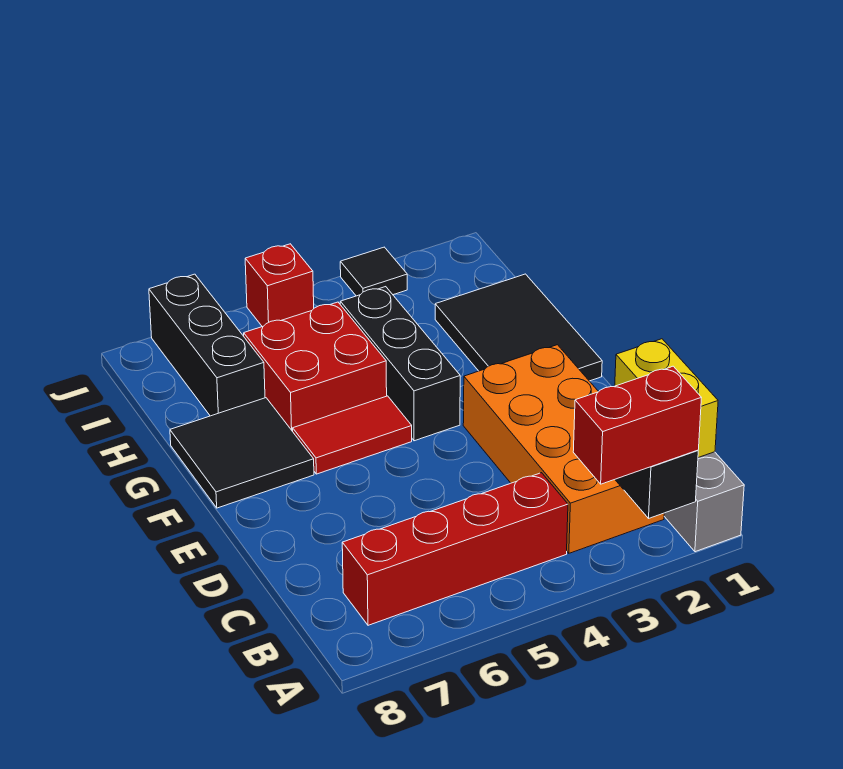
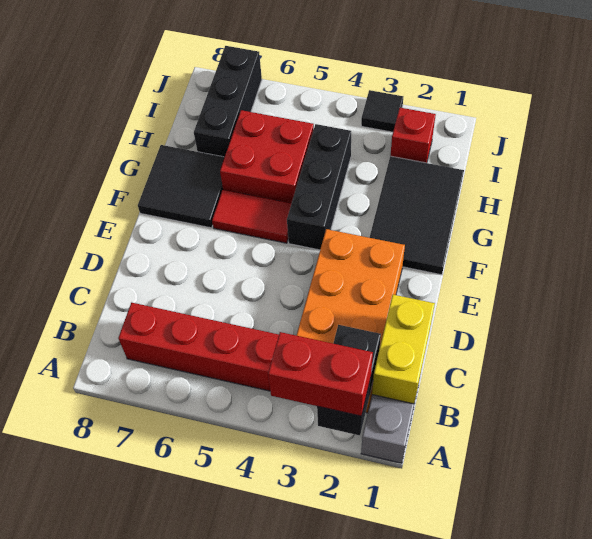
red 1x1 brick [245,244,314,327] -> red 1x1 brick moved to [390,108,436,163]

